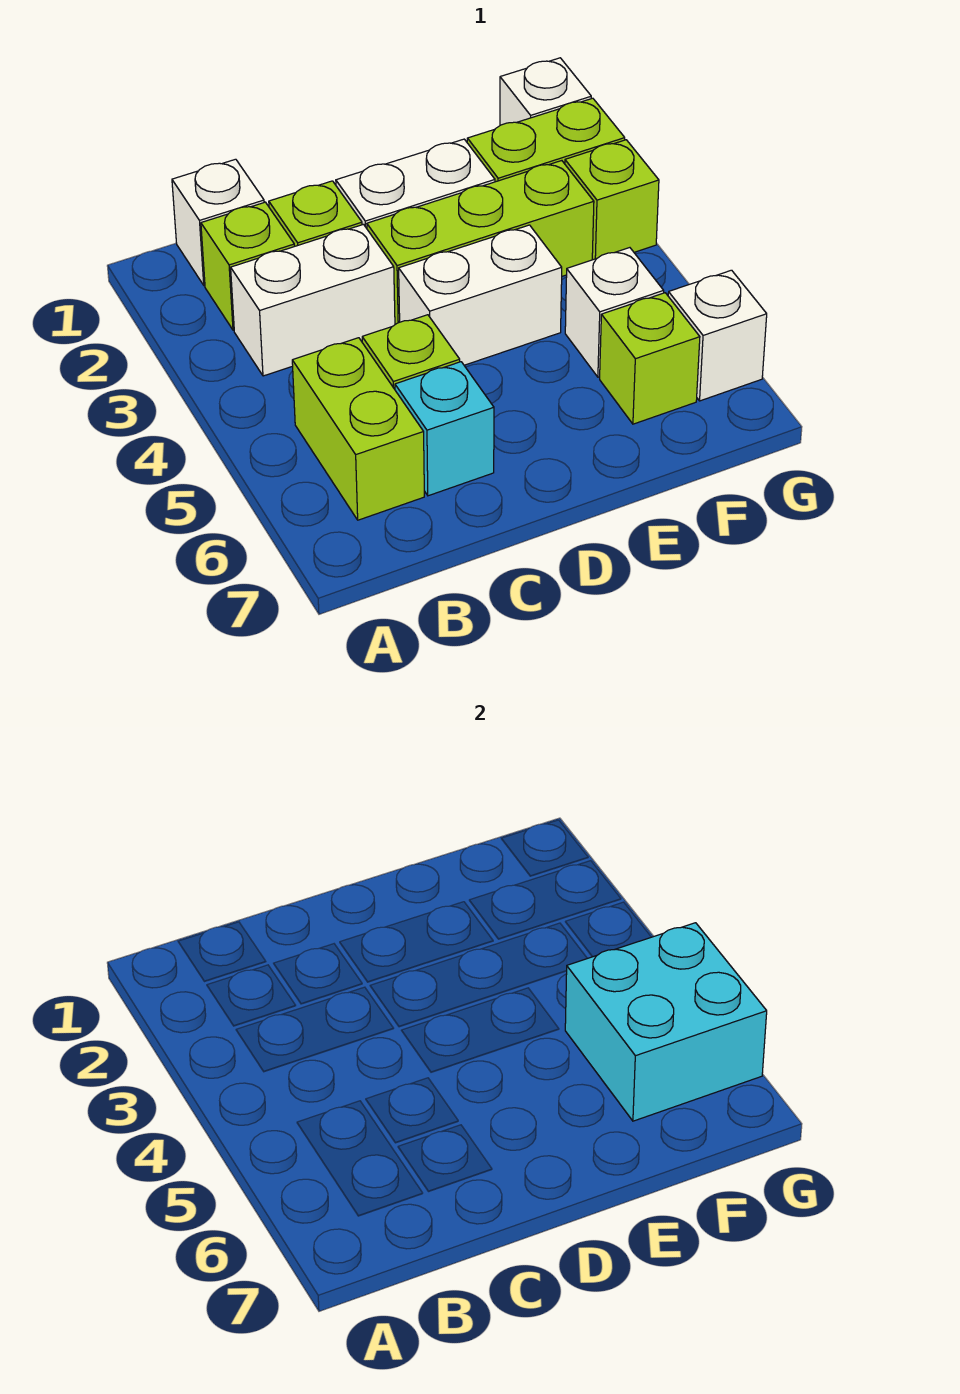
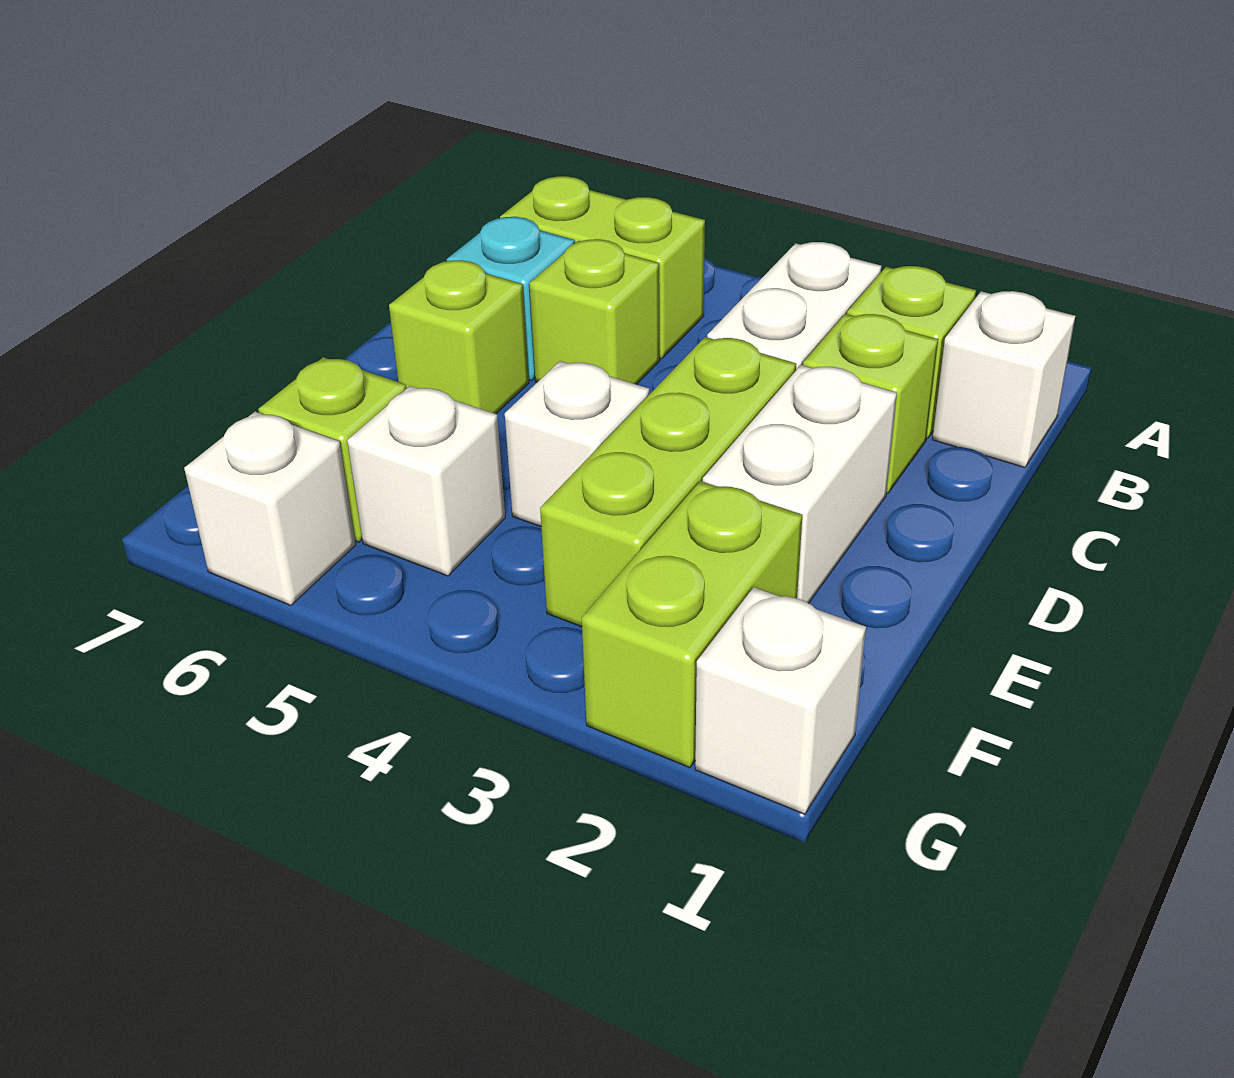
white 1x2 brick [399,225,562,365] -> white 1x1 brick [505,361,649,526]
cyan 2x2 brick [565,923,767,1121] -> none
lime 1x1 brick [565,140,659,260] -> lime 1x1 brick moved to [389,260,529,414]

